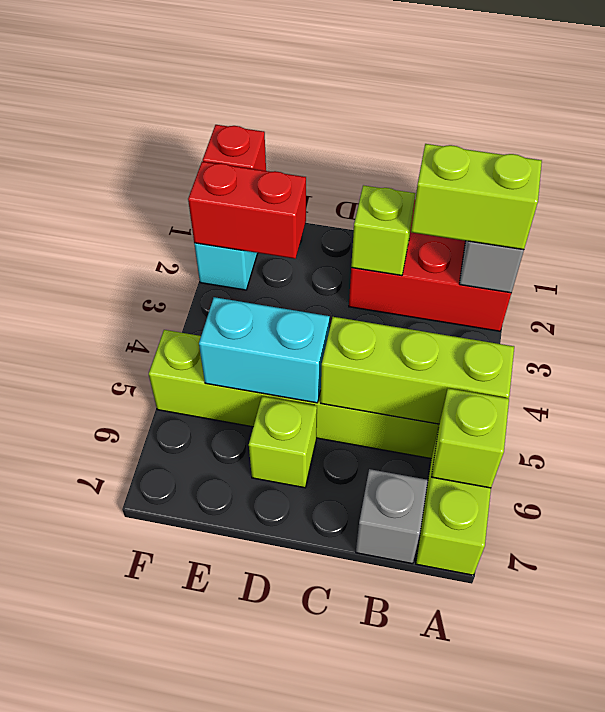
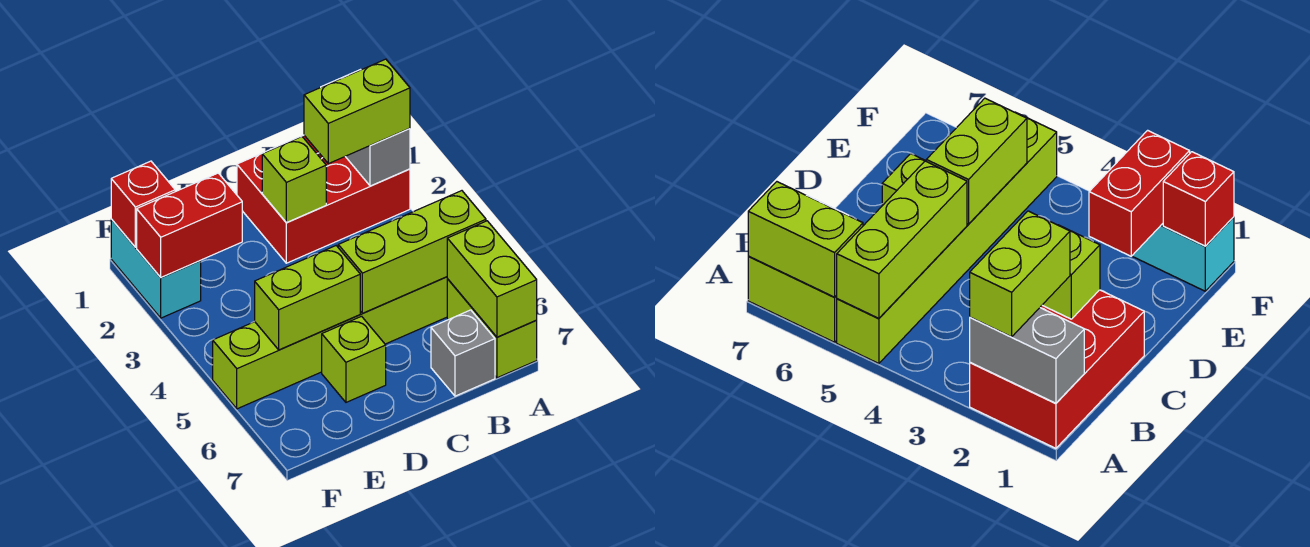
lime 1x1 brick [431,388,509,488] -> lime 1x2 brick [447,221,537,337]
cyan 1x2 brick [199,297,330,403] -> lime 1x2 brick [255,246,360,350]

